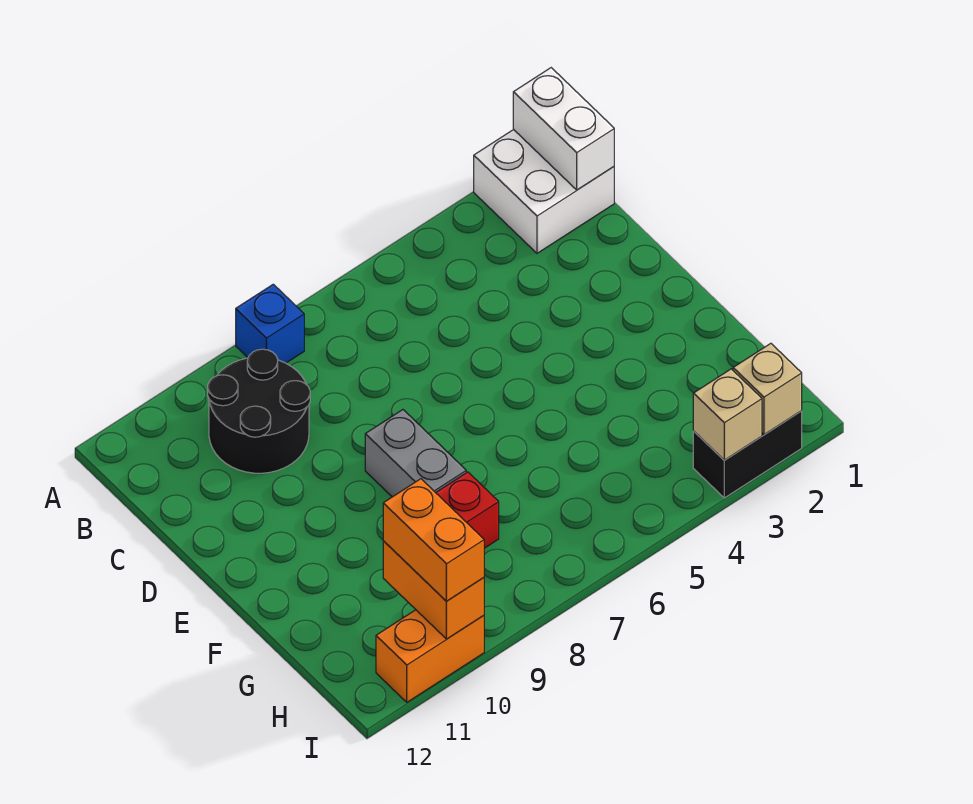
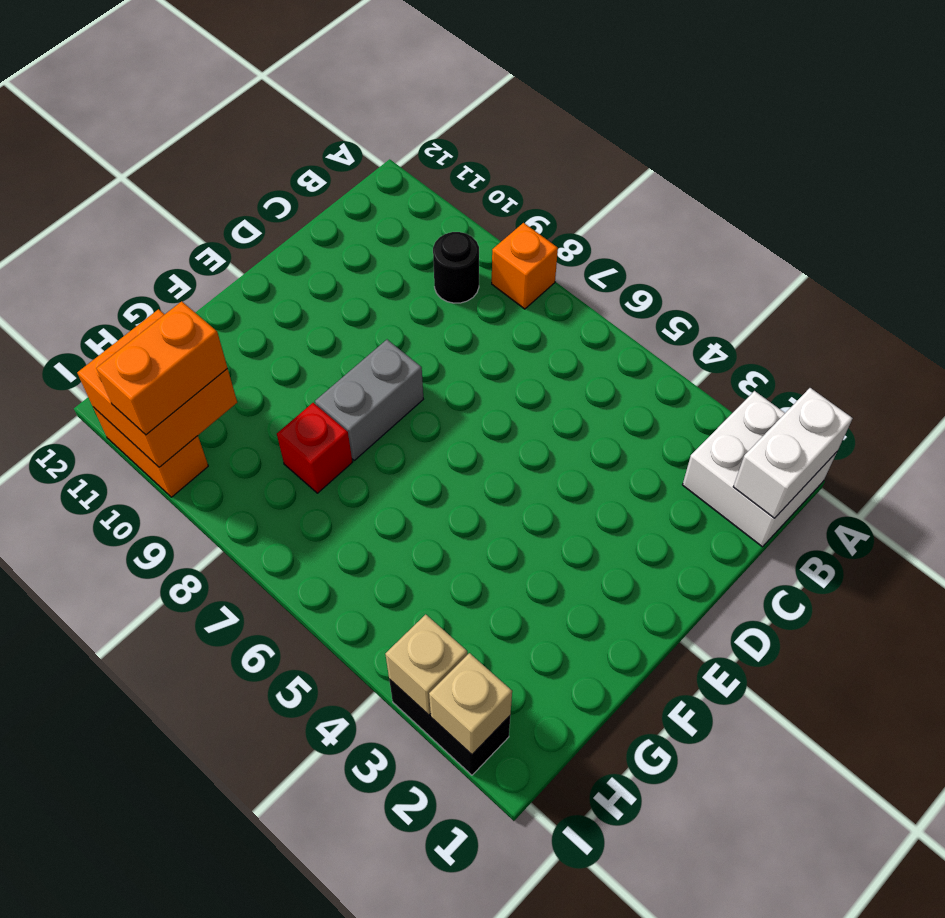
blue 1x1 brick [236,284,304,363] -> orange 1x1 brick [492,223,558,309]
black 2x2 round brick [208,349,310,473] -> black 1x1 round brick [433,232,479,303]
orange 1x2 brick [383,541,484,639] -> orange 2x2 brick [77,309,237,467]

